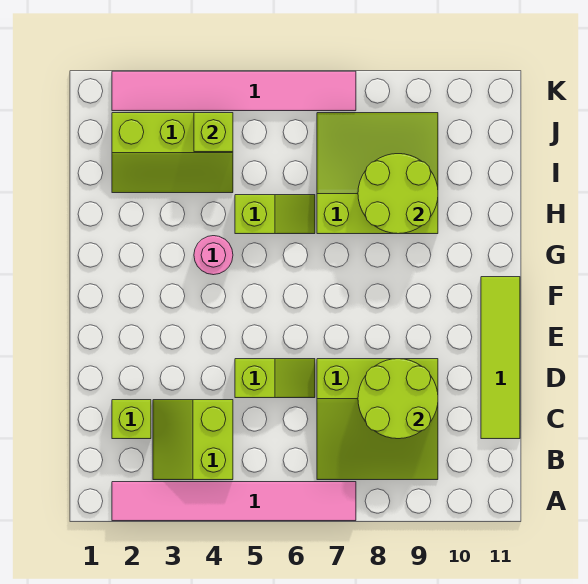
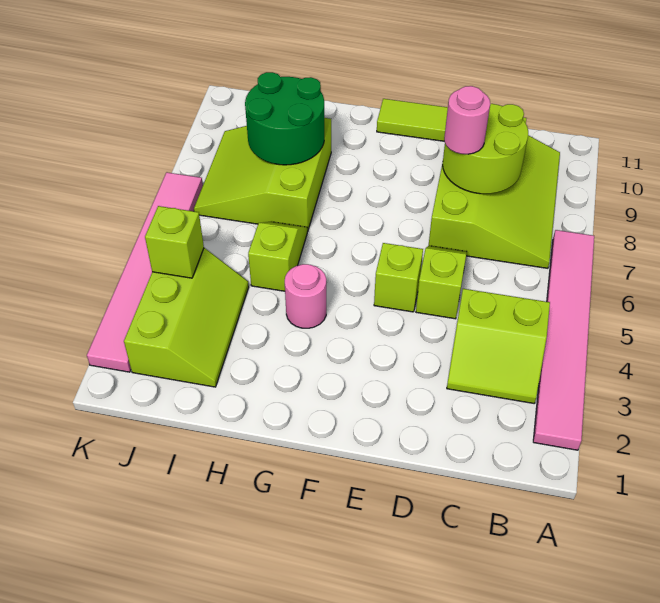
lime 3x3 slope [317,359,438,480] -> lime 3x4 slope [429,135,560,268]
lime 1x1 brick [112,400,151,439] -> lime 1x1 brick moved to [374,243,423,312]
none -> pink 1x1 round brick [444,86,490,154]
lime 2x2 round brick [358,154,438,234] -> green 2x2 round brick [245,72,324,165]

